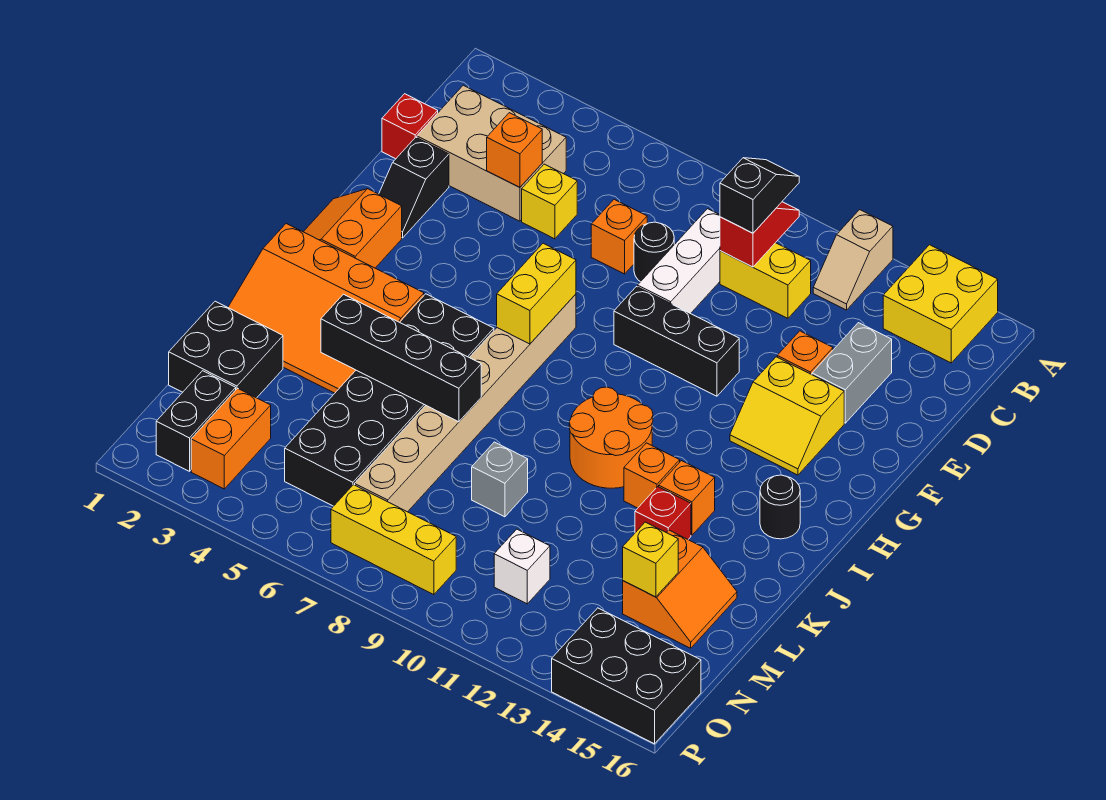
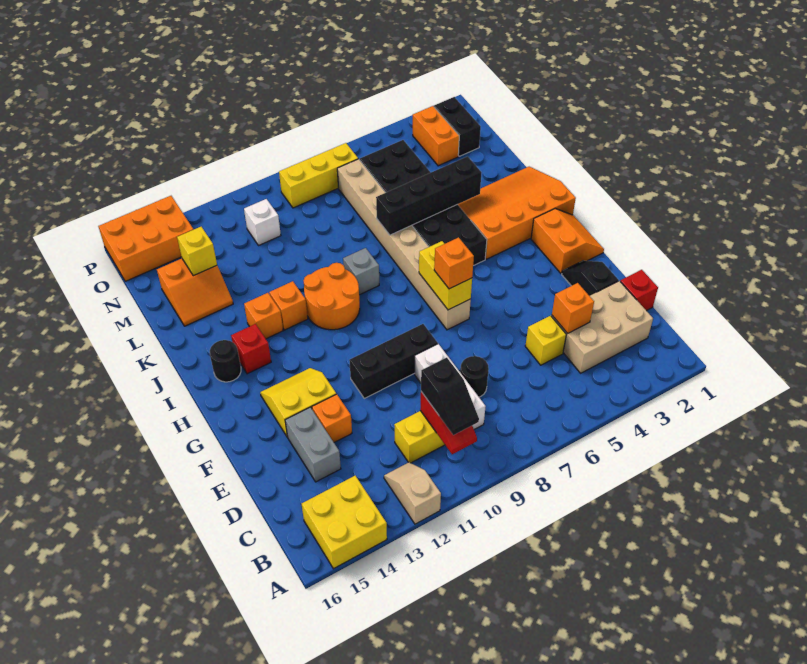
orange 1x1 brick [591,199,647,274] -> orange 1x1 brick moved to [434,237,474,289]
red 1x1 brick [635,487,691,539] -> red 1x1 brick moved to [231,324,271,374]
black 2x2 brick [169,301,283,398] -> none
grey 1x1 brick [472,442,528,517] -> grey 1x1 brick moved to [343,248,379,295]
orange 2x2 slope [623,530,737,648] -> orange 2x2 slope turned to [157,259,233,326]
black 2x3 brick [552,608,701,744] -> orange 2x3 brick [98,196,194,281]

